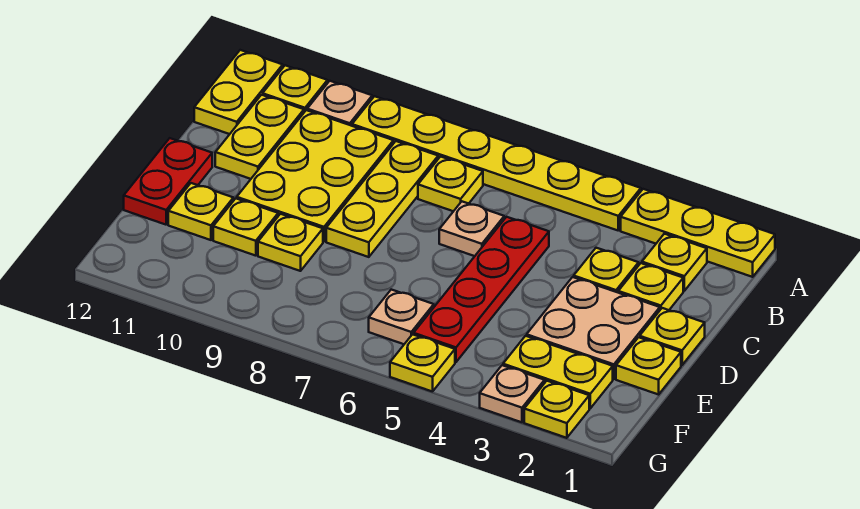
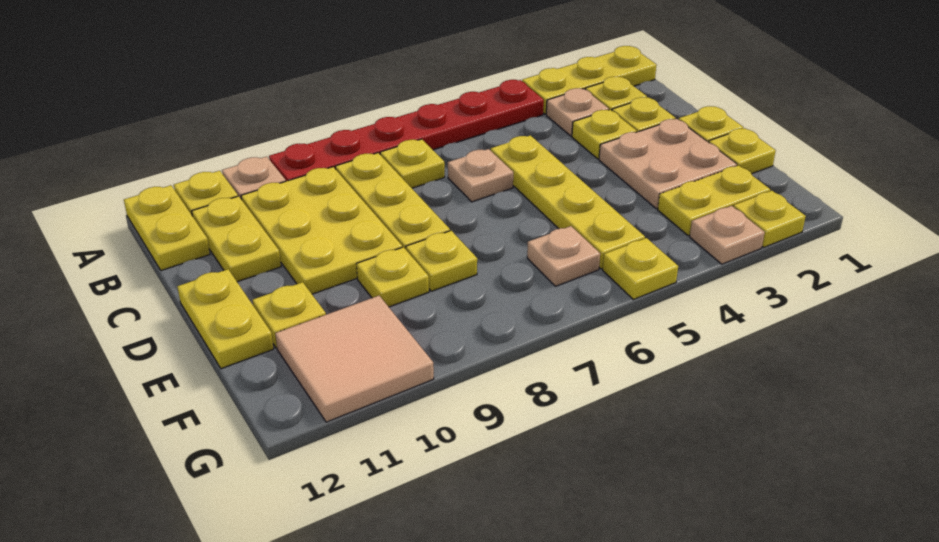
yellow 1x6 plate [352,96,641,230] -> red 1x6 plate [269,80,544,181]
none -> tan 1x1 plate [546,88,609,136]
red 1x4 plate [414,217,549,362] -> yellow 1x4 plate [491,135,645,269]
red 1x2 plate [124,138,212,225] -> yellow 1x2 plate [177,269,274,369]
yellow 1x1 plate [213,198,278,256] -> yellow 1x1 plate moved to [406,231,477,291]
none -> tan 2x2 tile [275,296,434,422]

